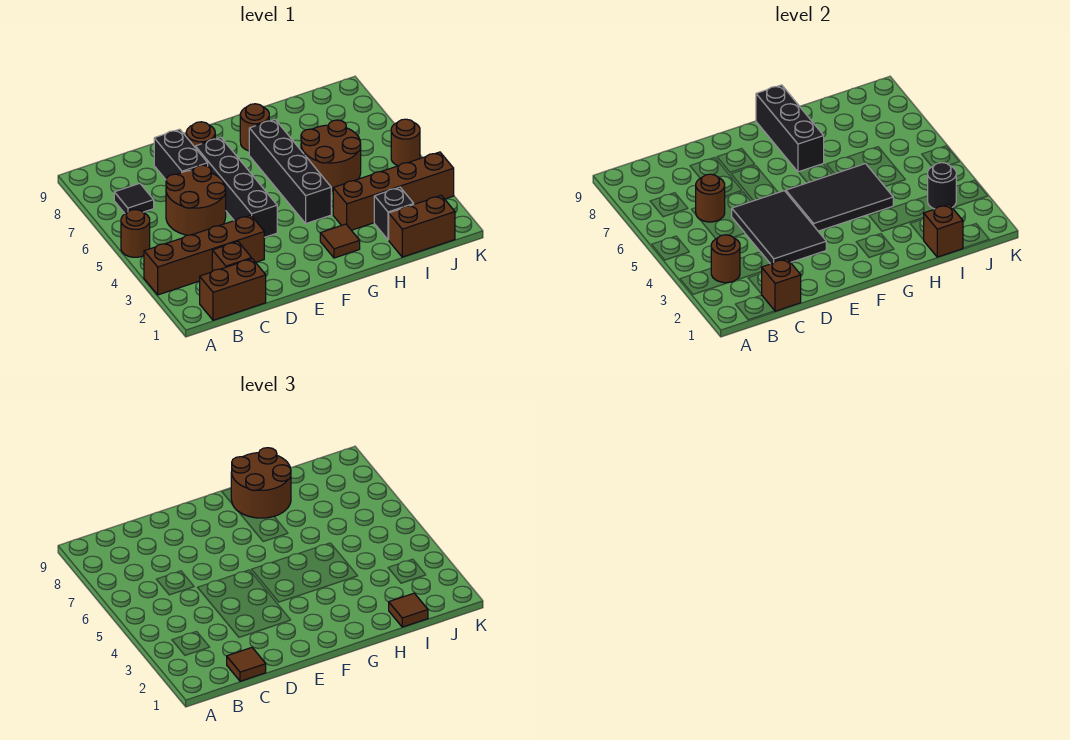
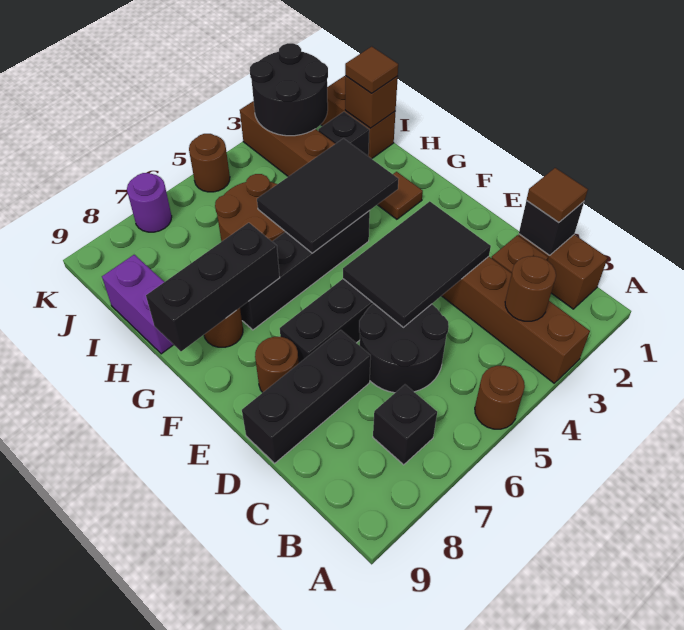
black 1x1 tile [114,183,154,214] -> black 1x1 brick [373,385,437,465]
brown 1x1 brick [761,259,801,311] -> black 1x1 brick [519,201,584,255]
brown 2x2 round brick [166,165,226,235] -> black 2x2 round brick [359,303,449,393]
brown 1x1 round brick [696,174,725,222] -> none
black 1x2 brick [154,129,208,179] -> black 1x3 brick [242,330,371,463]
black 2x3 tile [786,164,893,231] -> black 2x3 tile turned to [257,139,399,253]
brown 2x2 round brick [231,448,291,518] -> none
none -> purple 1x2 brick [102,255,173,354]
black 1x1 round brick [928,163,956,209] -> black 2x2 round brick [250,43,328,136]
none -> purple 1x1 round brick [127,173,172,232]

